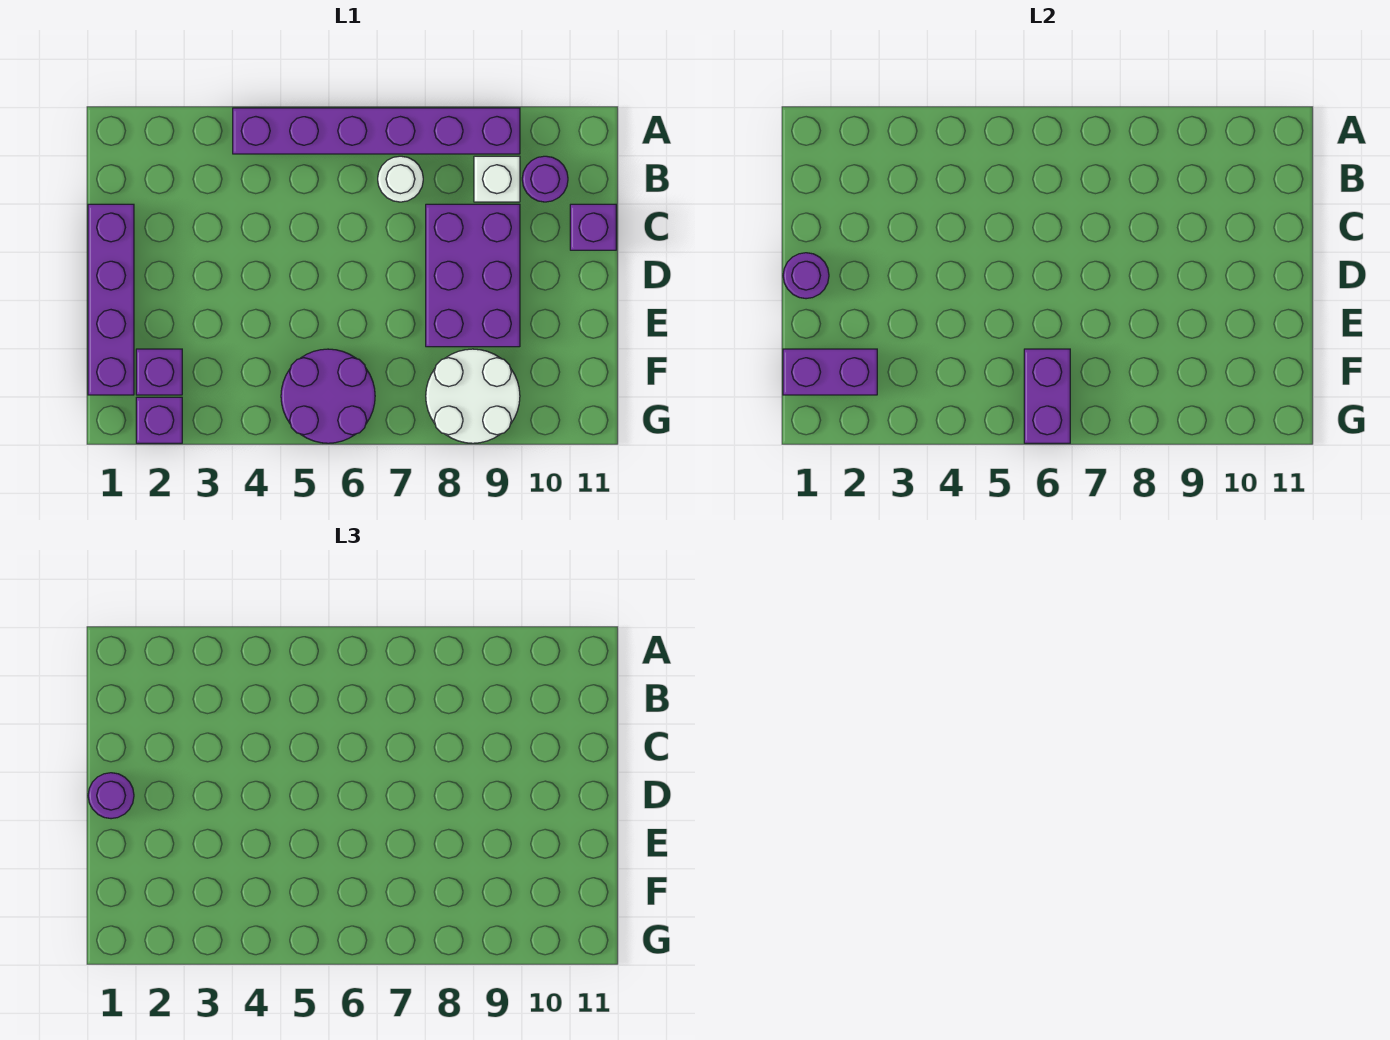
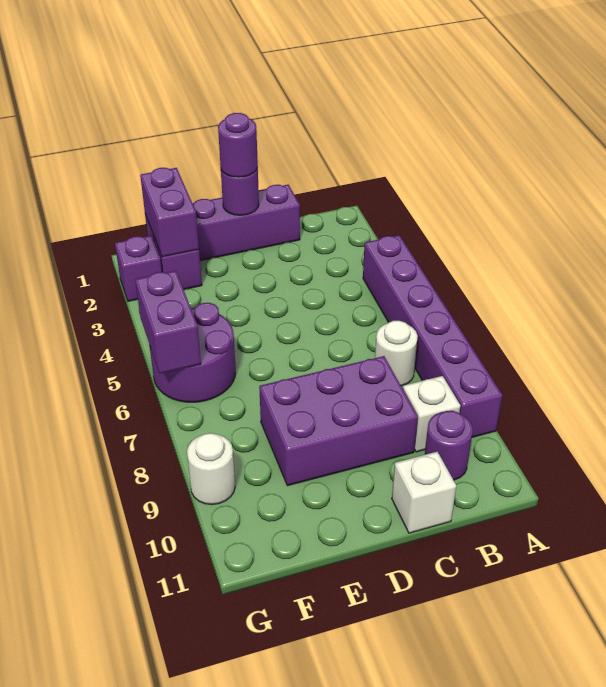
purple 1x1 brick [570,204,616,250] -> white 1x1 brick [392,452,456,533]
purple 1x2 brick [1024,349,1070,443] -> purple 1x2 brick turned to [135,271,201,374]
white 2x2 round brick [426,349,520,443] -> white 1x1 round brick [187,433,235,505]

